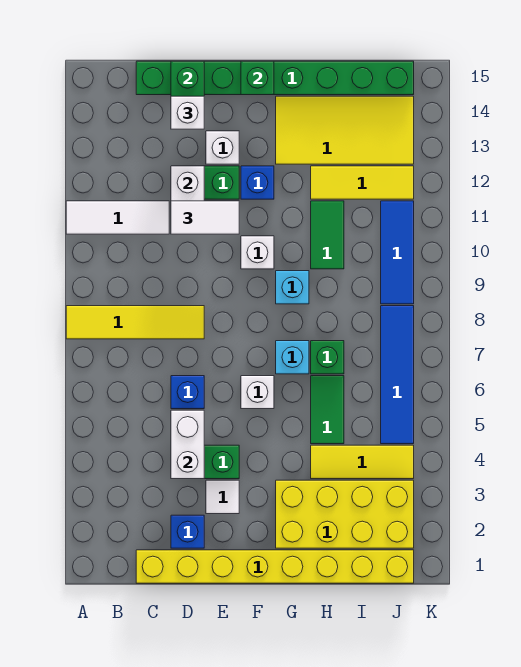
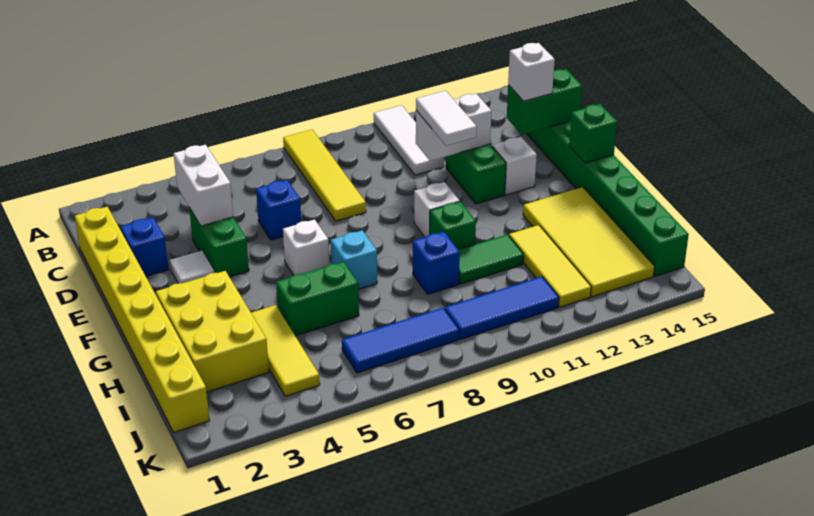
white 1x2 brick [171,410,204,479] -> white 1x2 brick turned to [174,145,233,226]
blue 1x1 brick [241,166,274,199] -> blue 1x1 brick moved to [413,232,460,294]
yellow 2x4 brick [276,480,414,548] -> yellow 2x3 brick [156,271,269,392]
cyan 1x1 brick [276,271,309,304] -> none
green 1x2 tile [311,376,344,444] -> green 1x2 brick [276,262,359,336]
green 1x1 brick [311,341,344,374] -> green 1x1 brick moved to [430,202,476,249]
blue 1x4 tile [381,306,414,444] -> blue 1x3 tile [342,308,459,373]

